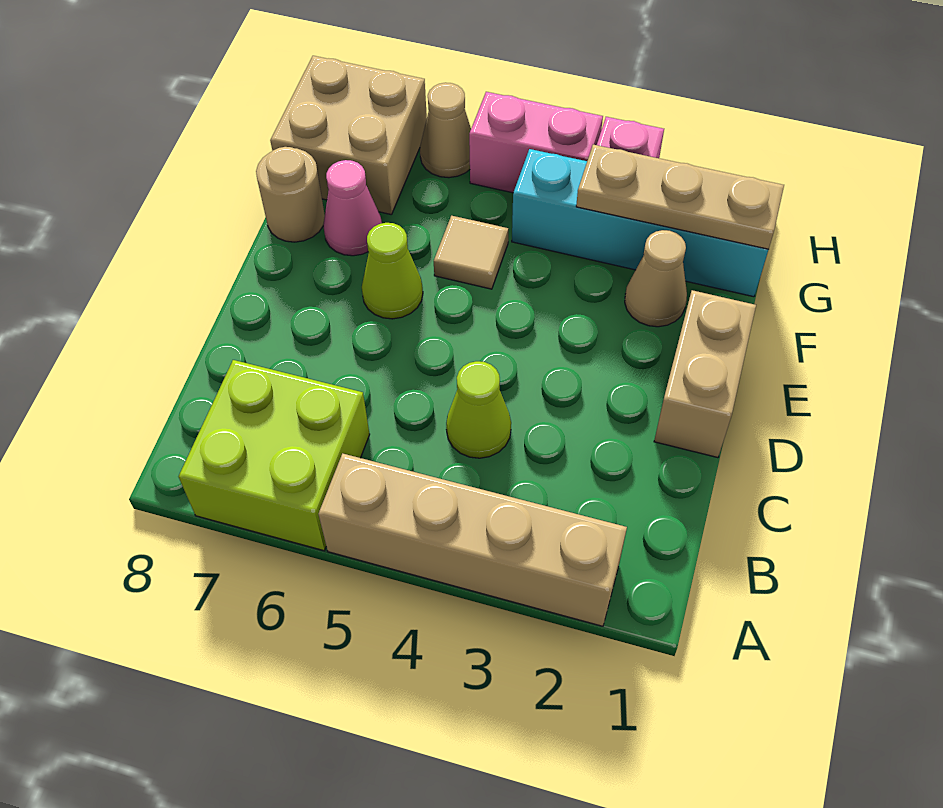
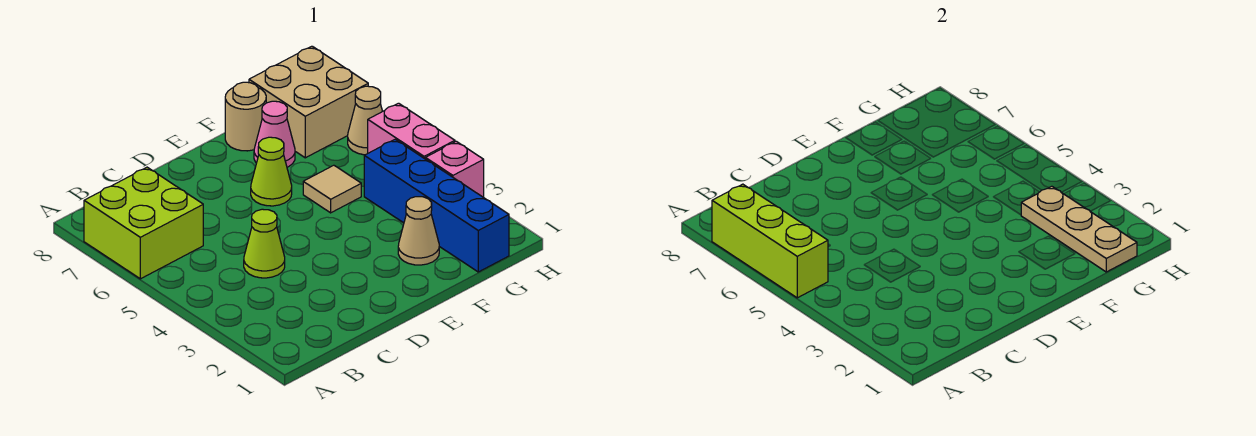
tan 1x4 brick [318,453,627,626] -> none
none -> lime 1x3 brick [712,184,828,298]
tan 1x2 brick [654,290,756,458] -> none
cyan 1x4 brick [512,149,768,297] -> blue 1x4 brick [364,139,509,272]

